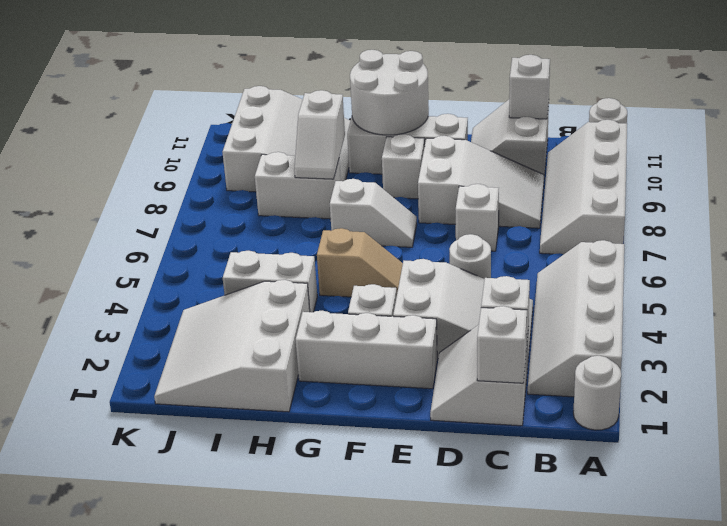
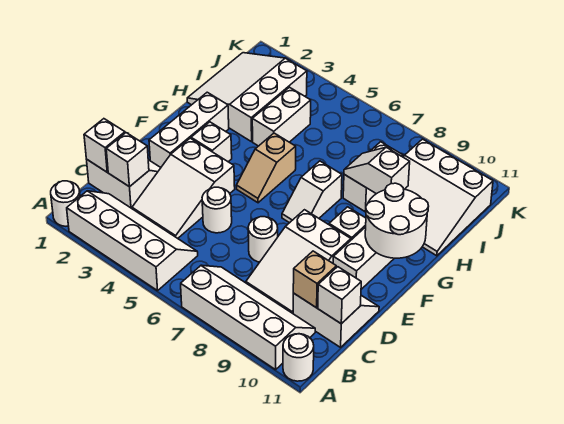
none -> tan 1x1 brick [293,251,336,308]
white 1x1 brick [455,184,499,251] -> white 1x1 round brick [248,217,278,262]
white 3x3 slope [154,280,310,412] -> white 3x3 slope turned to [187,53,307,142]

